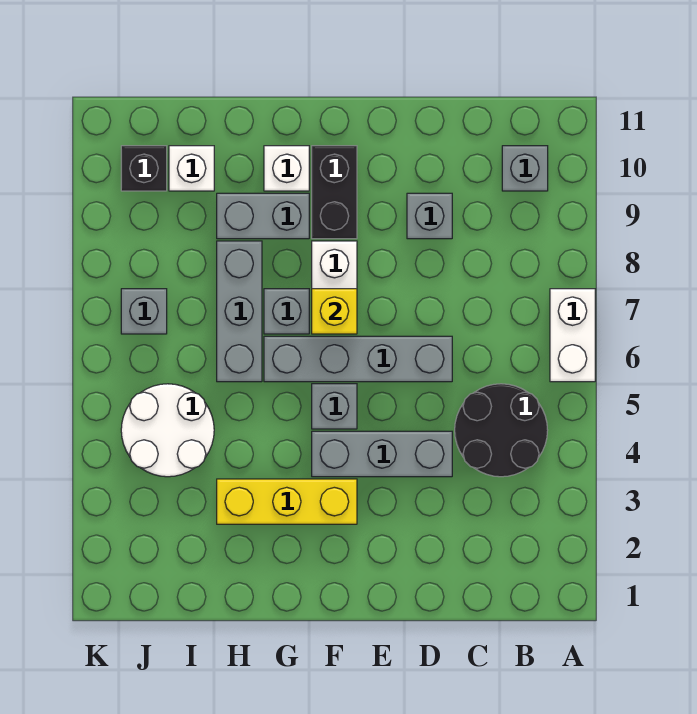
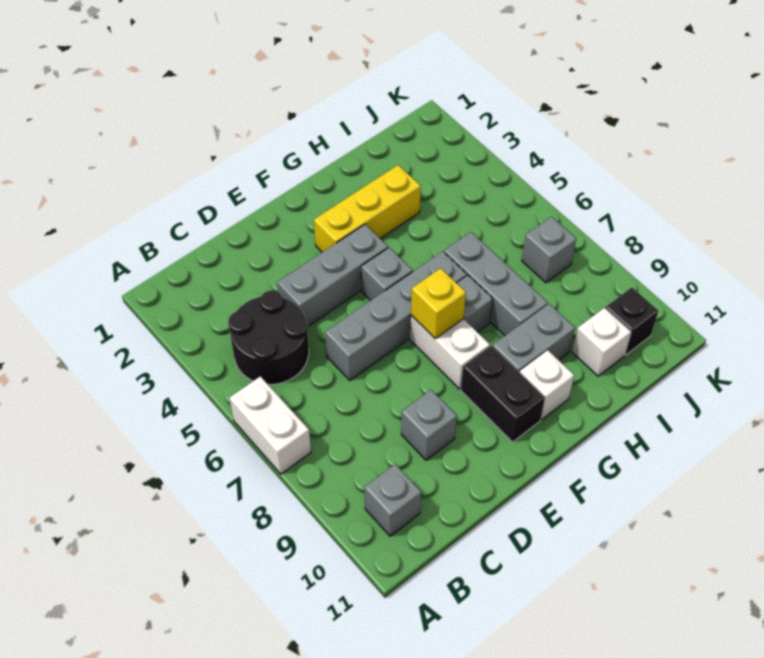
white 2x2 round brick [121,384,214,477] -> none

